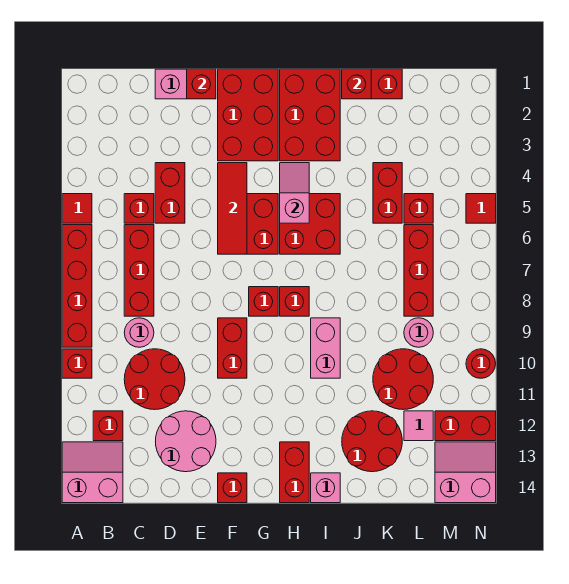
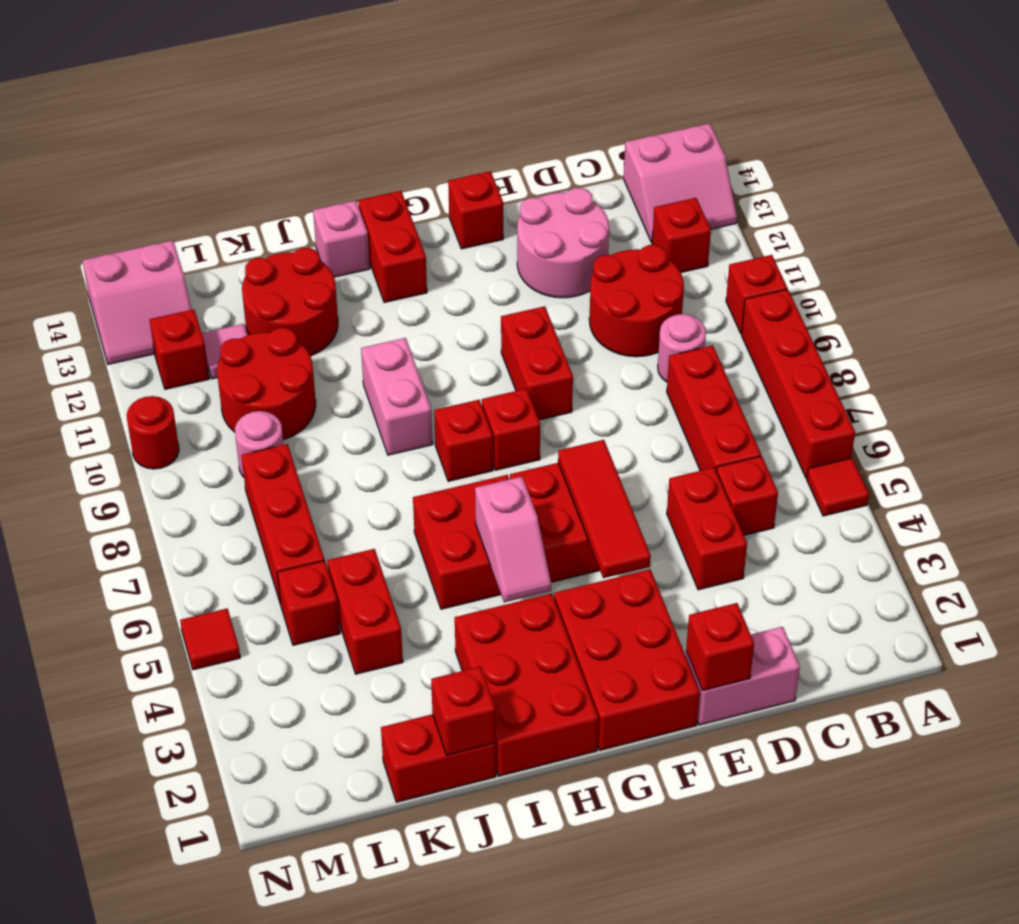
red 1x2 brick [435,411,496,441] -> red 1x1 brick [149,309,209,389]

